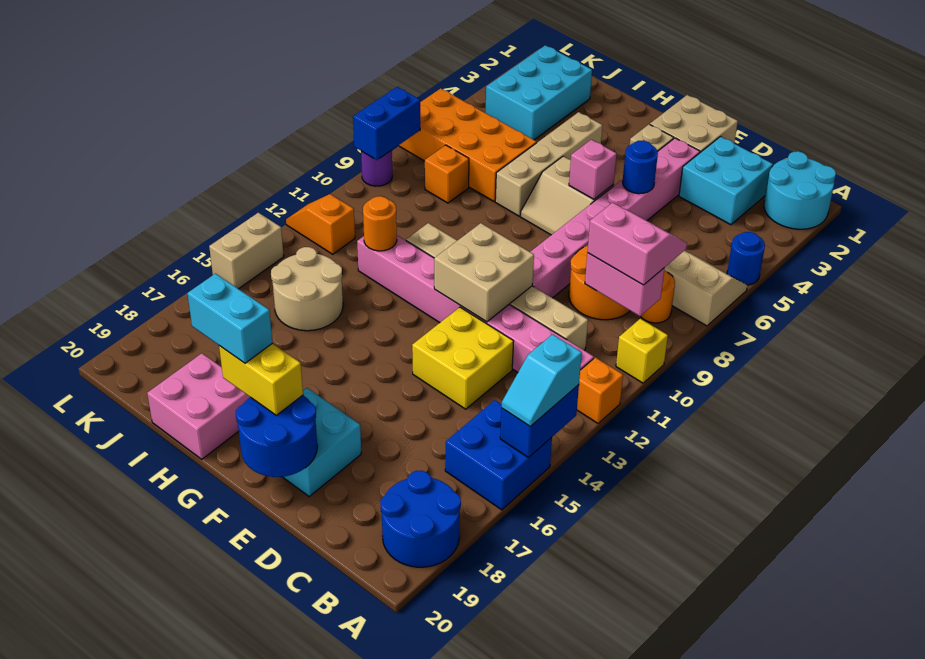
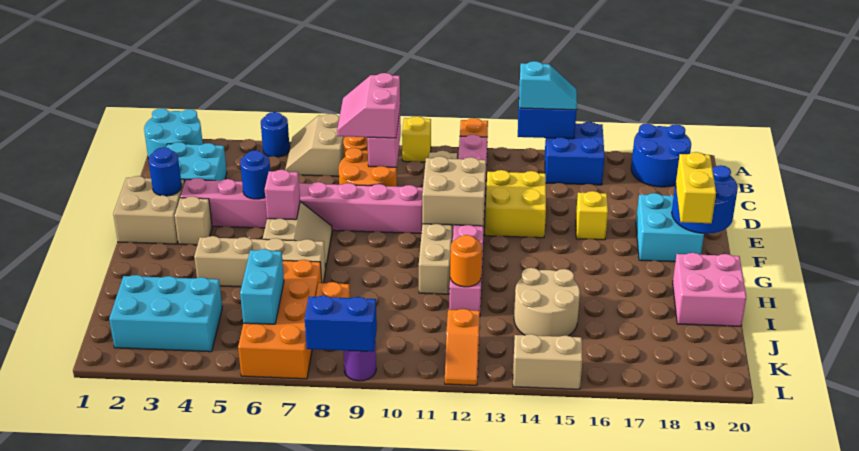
none -> blue 1x1 round brick [149,147,182,196]
none -> yellow 1x1 brick [576,191,608,240]
cyan 1x2 brick [188,274,273,363] -> cyan 1x2 brick moved to [240,249,284,324]

